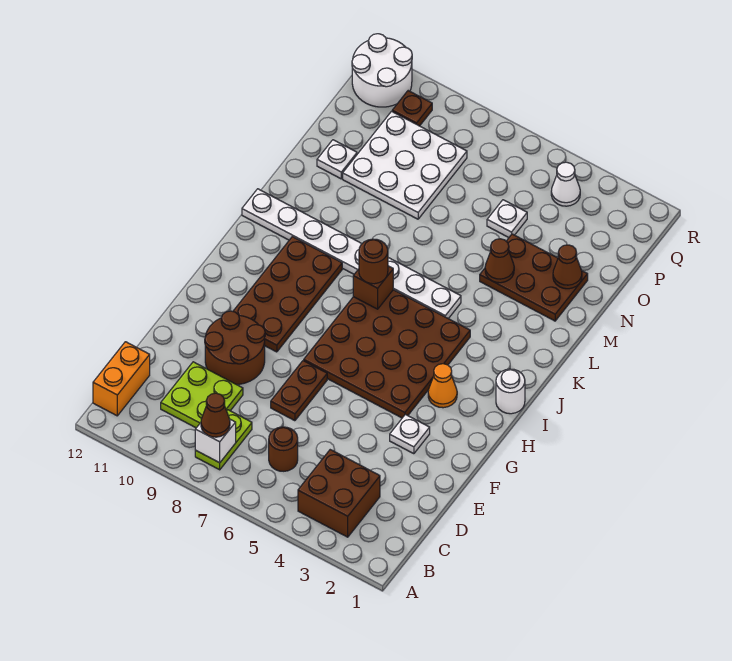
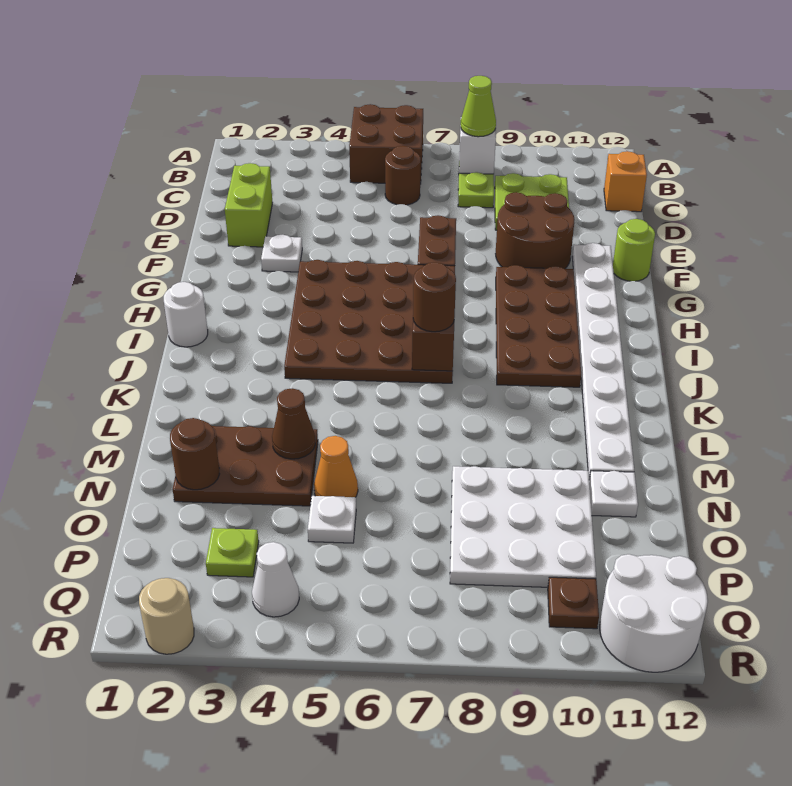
brown 2x2 brick [298,450,380,537] -> brown 2x2 brick moved to [349,104,423,184]
brown 1x1 cone [201,393,230,437] -> lime 1x1 cone [461,76,496,137]
orange 1x2 brick [93,342,150,416] -> orange 1x1 brick [604,151,647,212]
none -> lime 1x2 brick [225,163,273,247]
none -> lime 1x1 round brick [613,219,655,281]
orange 1x1 cone [428,364,457,408] -> orange 1x1 cone moved to [314,436,358,497]
white 1x8 plate [242,189,461,319] -> white 1x8 plate turned to [572,243,634,479]
brown 1x1 cone [553,245,582,289] -> brown 1x1 round brick [170,418,219,490]
none -> lime 1x1 plate [206,528,259,577]
none -> tan 1x1 round brick [139,578,194,654]

